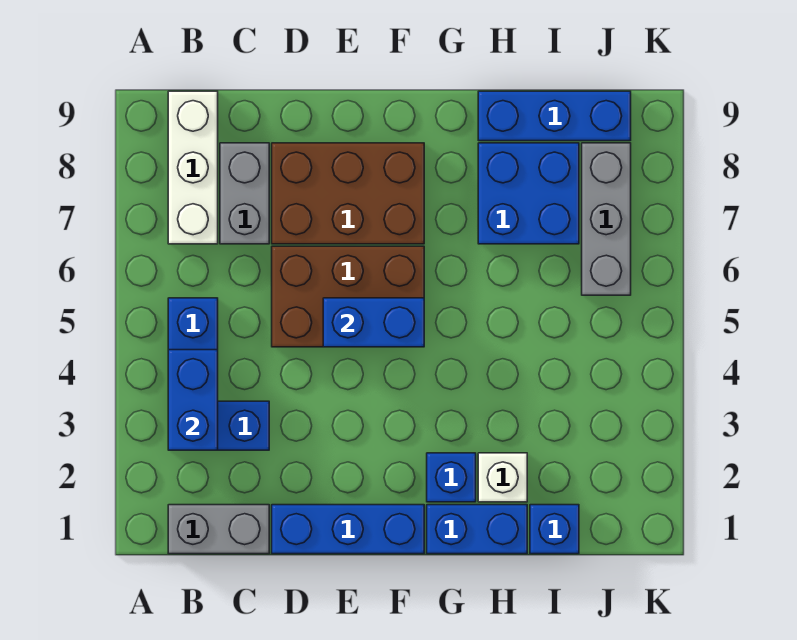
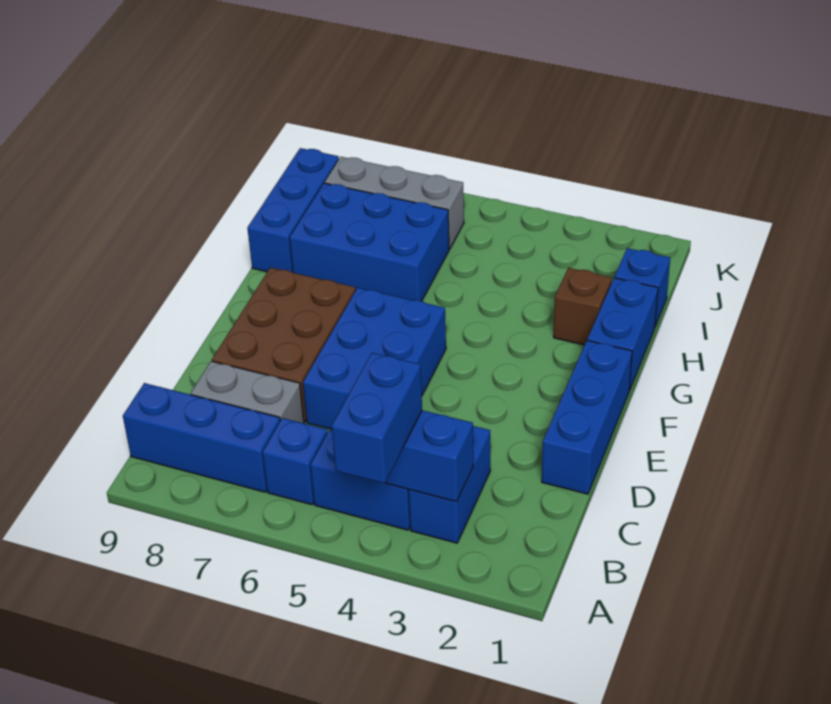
grey 1x2 brick [168,505,269,554] -> none
white 1x3 brick [168,91,218,244] -> blue 1x3 brick [123,383,280,492]
brown 2x3 brick [272,246,424,347] -> blue 2x3 brick [303,288,446,429]
blue 1x2 brick [323,298,424,347] -> blue 1x2 brick moved to [332,353,422,484]
blue 1x1 brick [427,453,476,502] -> blue 1x1 brick moved to [263,418,327,505]
white 1x1 brick [478,453,527,502] -> brown 1x1 brick [554,268,612,345]
blue 2x2 brick [478,143,579,244] -> blue 2x3 brick [290,183,449,301]

